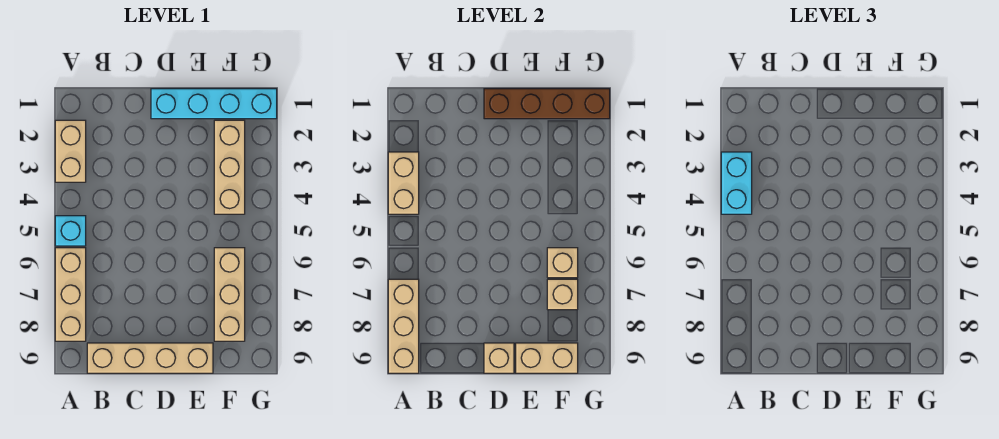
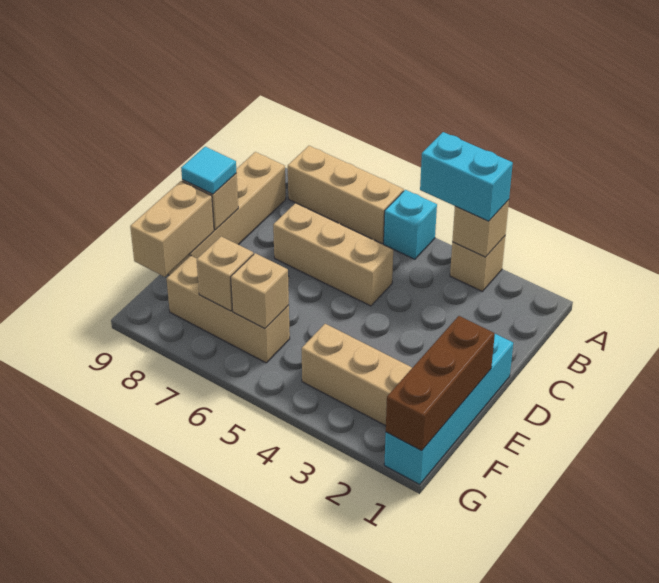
tan 1x2 brick [55,120,86,182] -> tan 1x1 brick [450,236,505,291]
tan 1x2 brick [388,152,419,214] -> tan 1x1 brick [452,200,509,257]
tan 1x3 brick [388,279,419,373] -> tan 1x3 brick moved to [273,203,393,306]
brown 1x4 brick [484,89,610,119] -> brown 1x3 brick [386,316,495,451]
none -> cyan 1x1 tile [181,147,236,194]

